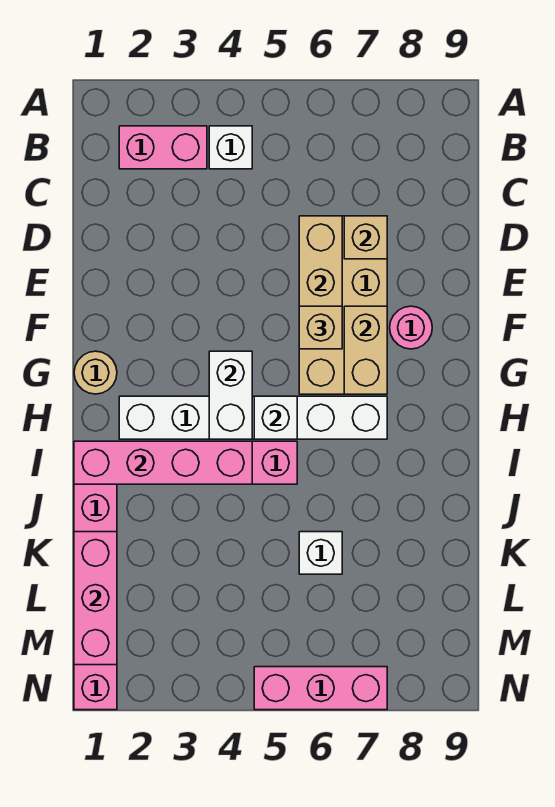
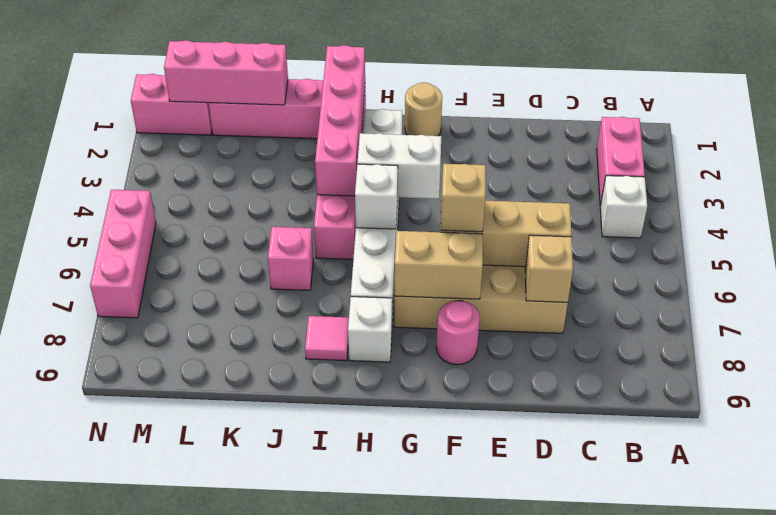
none -> pink 1x1 tile [305,316,349,361]
none -> pink 1x1 brick [268,227,314,290]
white 1x1 brick [299,532,342,574] -> white 1x1 brick moved to [348,297,392,362]

